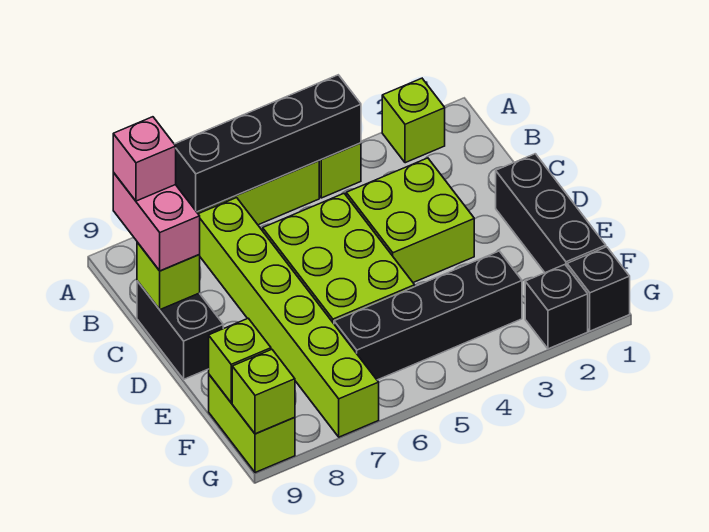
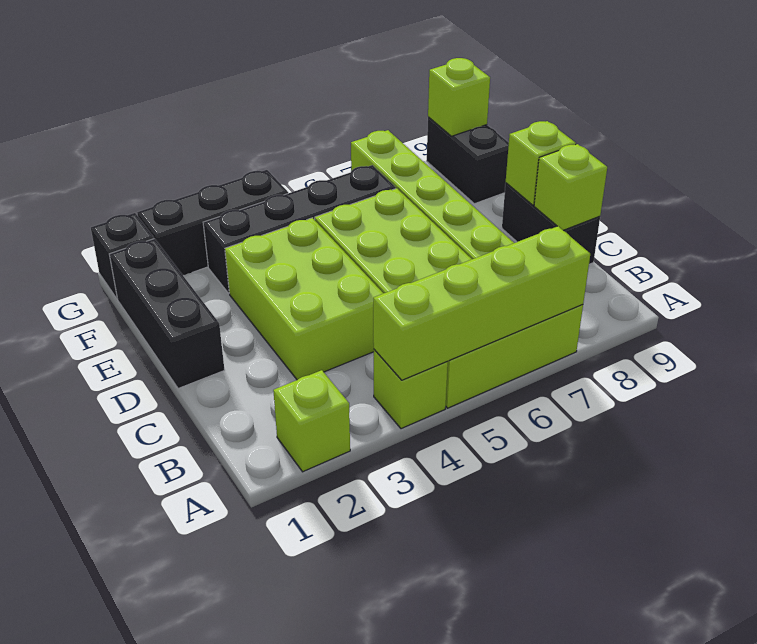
black 1x4 brick [175,75,361,212] -> lime 1x4 brick [373,226,590,380]
pink 1x2 brick [113,173,200,271] -> none
pink 1x1 brick [113,117,176,201] -> none
lime 2x2 brick [346,158,474,283] -> lime 2x3 brick [225,218,383,380]
lime 1x2 brick [209,375,295,473] -> black 1x2 brick [427,117,509,204]
lime 1x1 brick [209,318,271,403] -> lime 1x1 brick moved to [506,121,576,205]
black 1x1 brick [525,265,588,349] -> black 1x3 brick [137,170,288,276]

